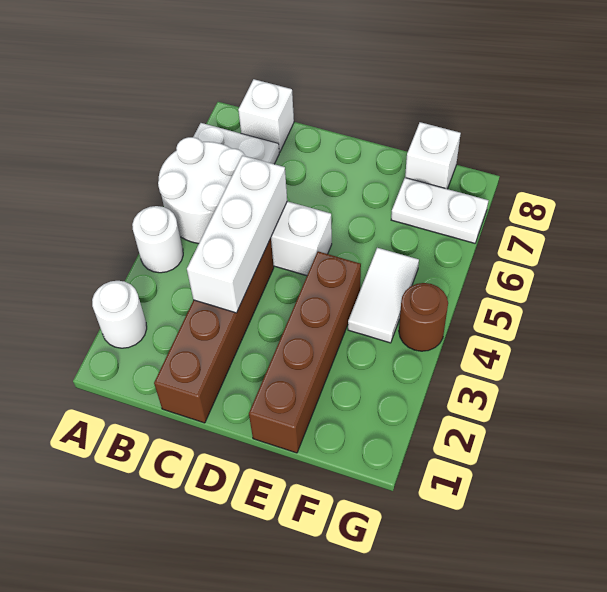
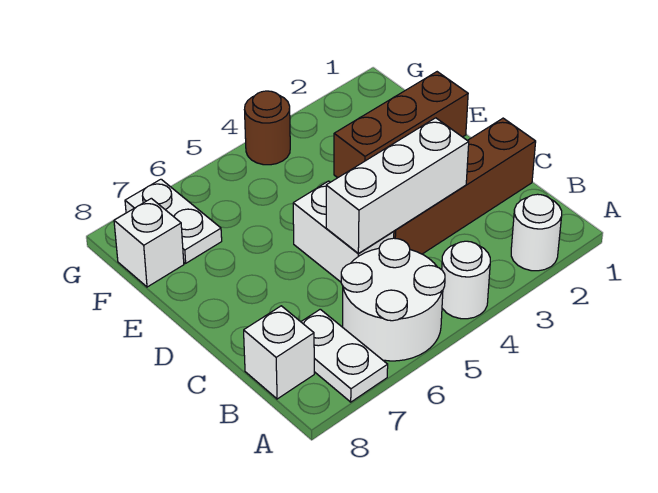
brown 1x4 brick [249,251,361,453] -> brown 1x3 brick [334,72,468,178]
white 1x2 tile [348,248,419,343] -> none

